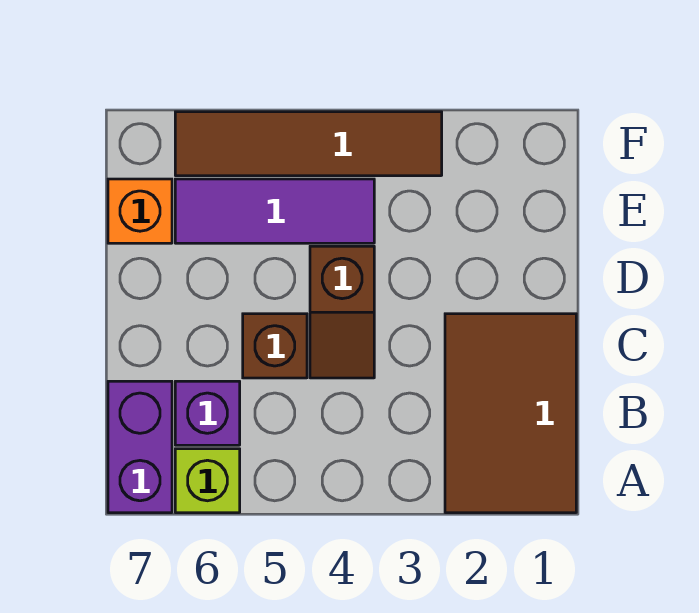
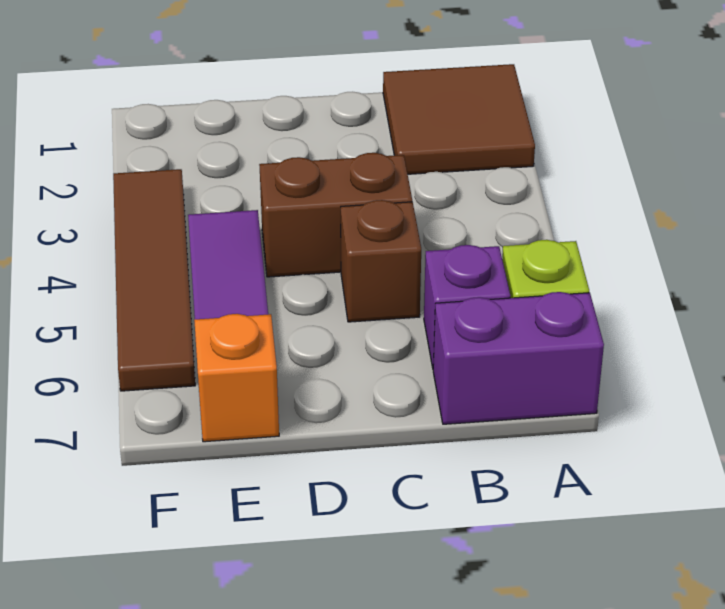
brown 2x3 tile [445,314,576,513] -> brown 2x2 tile [383,64,535,174]
brown 1x2 slope [310,246,374,378] -> brown 1x2 brick [259,153,412,277]

